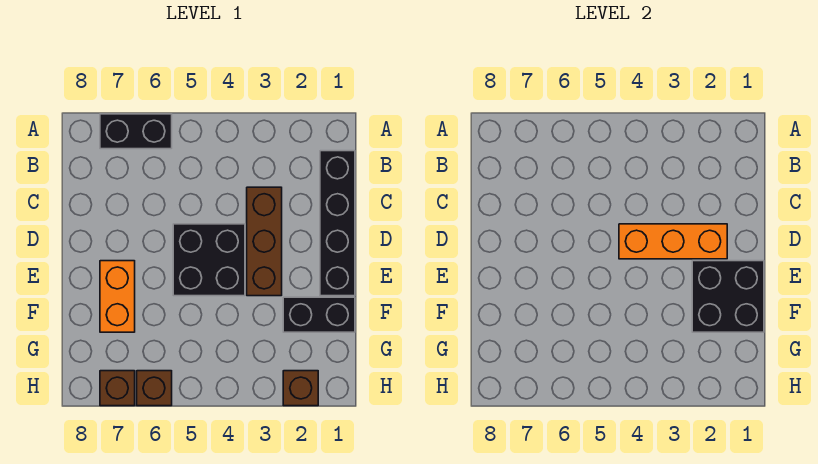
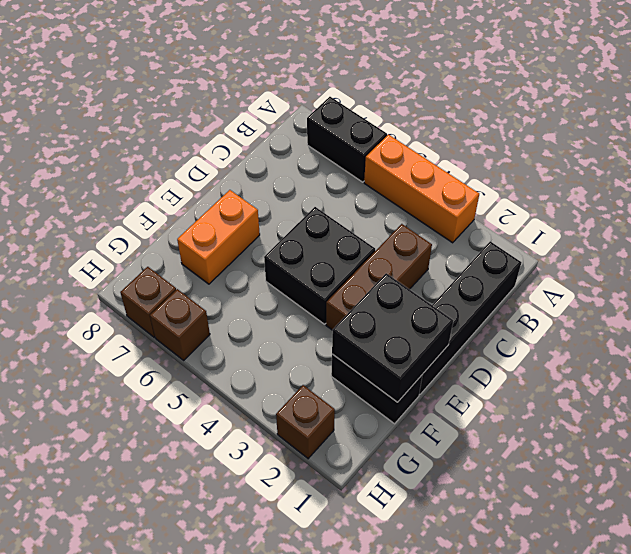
orange 1x3 brick [619,224,727,259] -> orange 1x3 brick moved to [364,135,479,243]

